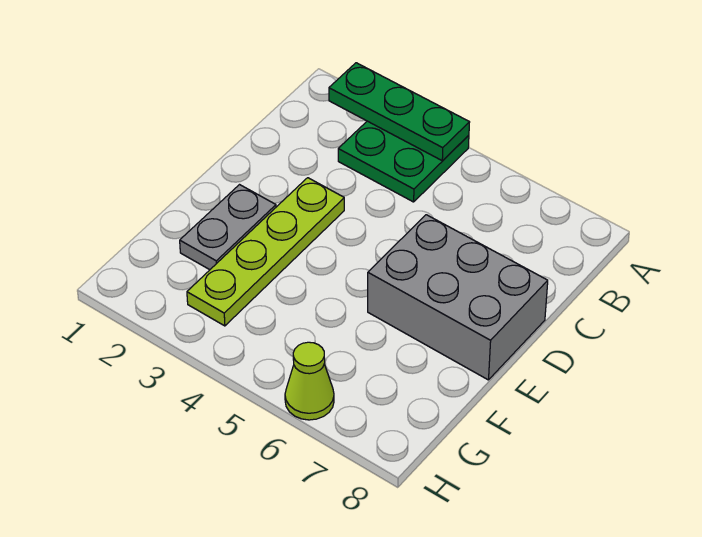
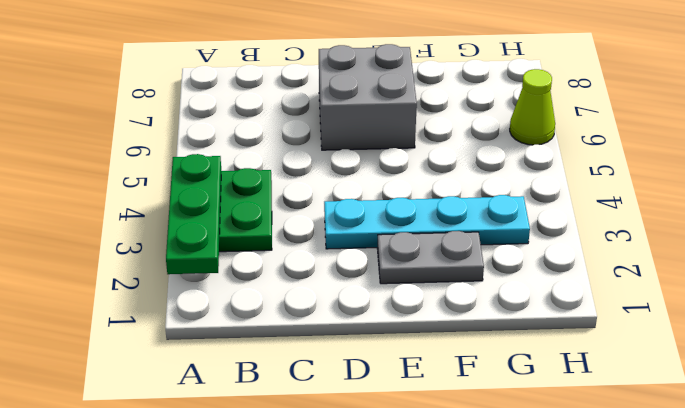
lime 1x4 plate [187,178,344,326] -> cyan 1x4 plate [324,195,530,249]
grey 2x3 brick [368,215,548,380] -> grey 2x2 brick [319,44,417,150]

